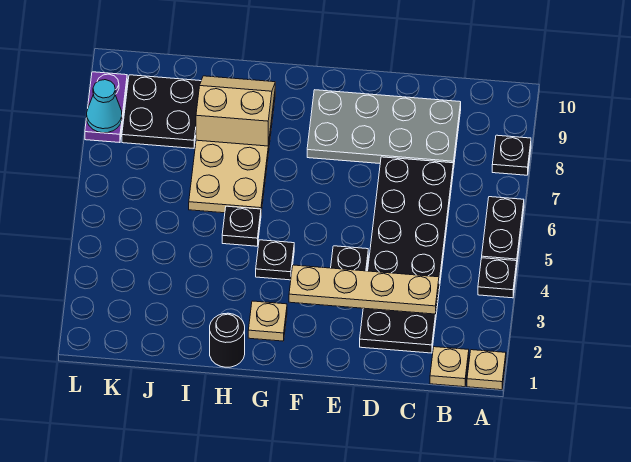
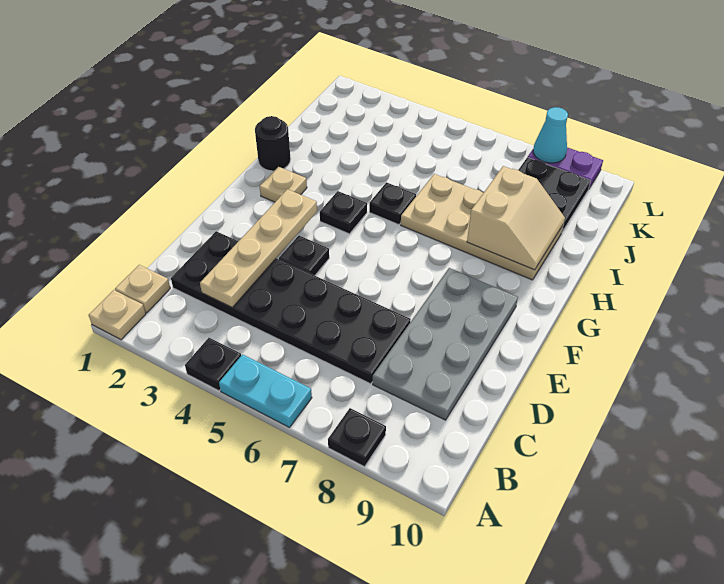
black 1x2 plate [482,197,524,262] -> cyan 1x2 plate [219,354,312,428]

